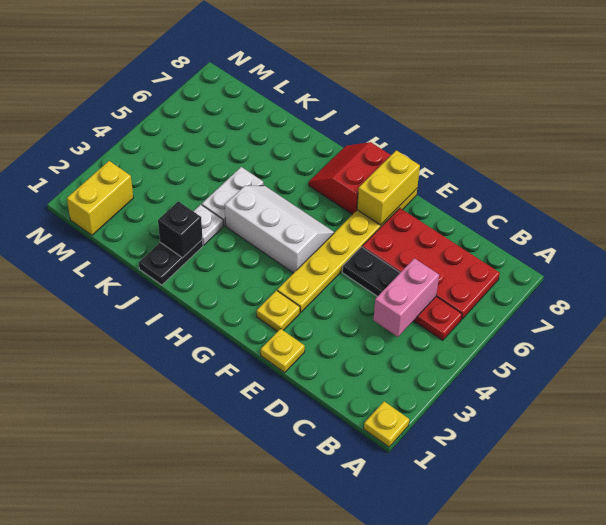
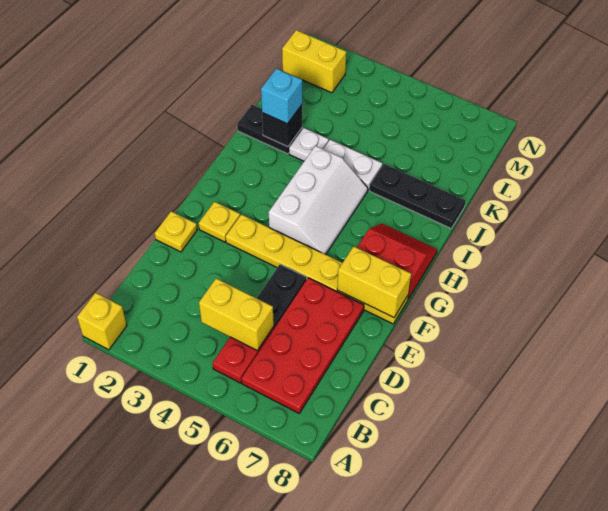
yellow 1x1 plate [364,402,409,447] -> yellow 1x1 brick [77,293,127,350]
pink 1x2 brick [373,258,439,337] -> yellow 1x2 brick [199,278,274,351]
none -> cyan 1x1 brick [261,69,302,124]
none -> black 1x3 plate [370,164,465,228]

